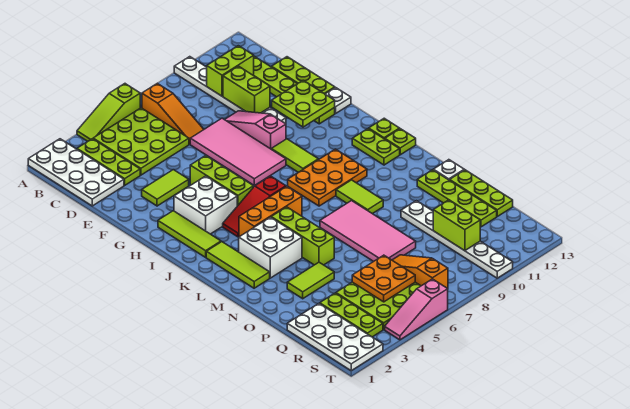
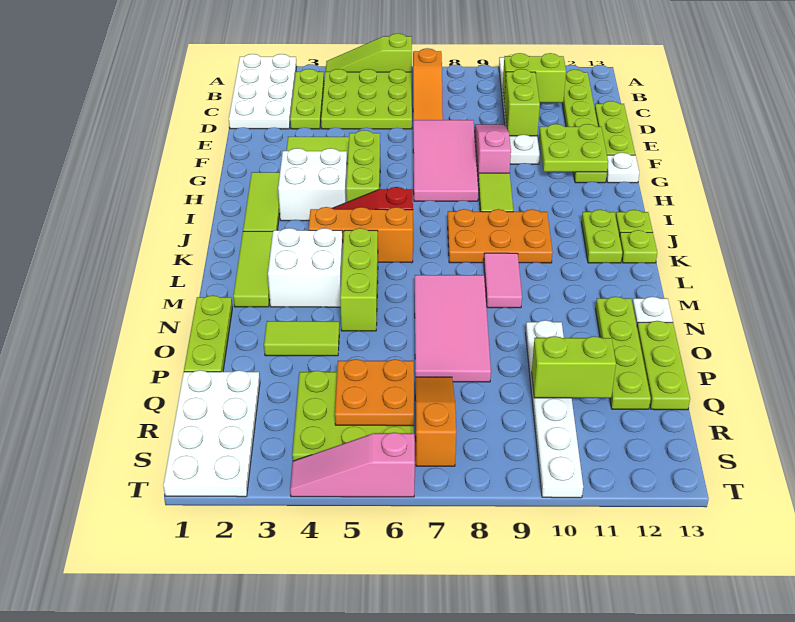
lime 1x2 tile [336,180,383,214] -> pink 1x2 tile [484,253,522,308]
lime 1x3 plate [320,293,383,337] -> lime 1x3 plate moved to [184,295,232,372]
lime 1x2 brick [433,200,480,251] -> lime 1x2 brick turned to [532,336,616,398]

